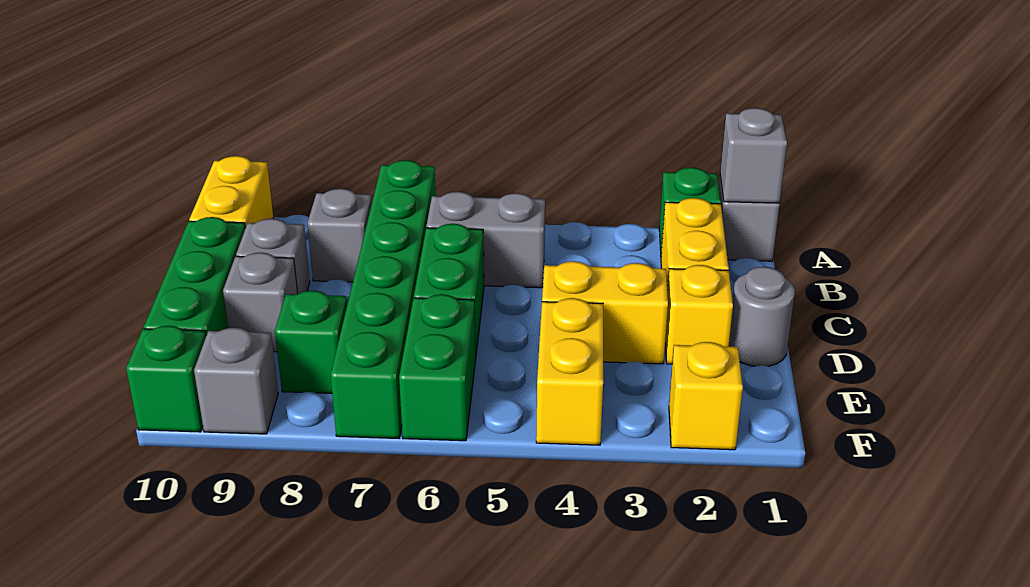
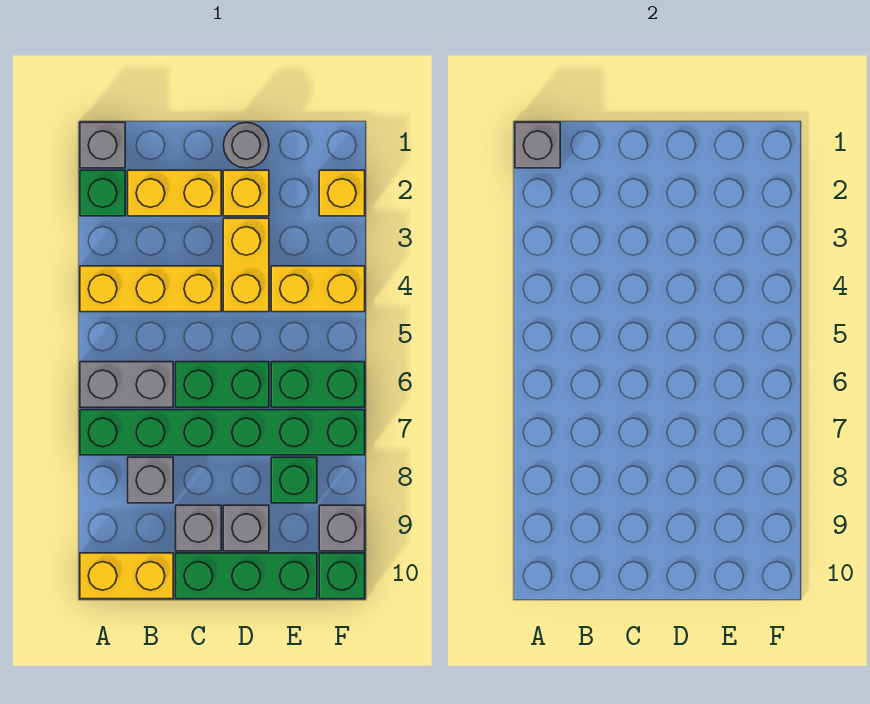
none -> yellow 1x3 brick [80,266,221,312]
grey 1x2 brick [426,192,545,288] -> grey 1x2 brick turned to [80,362,173,407]

